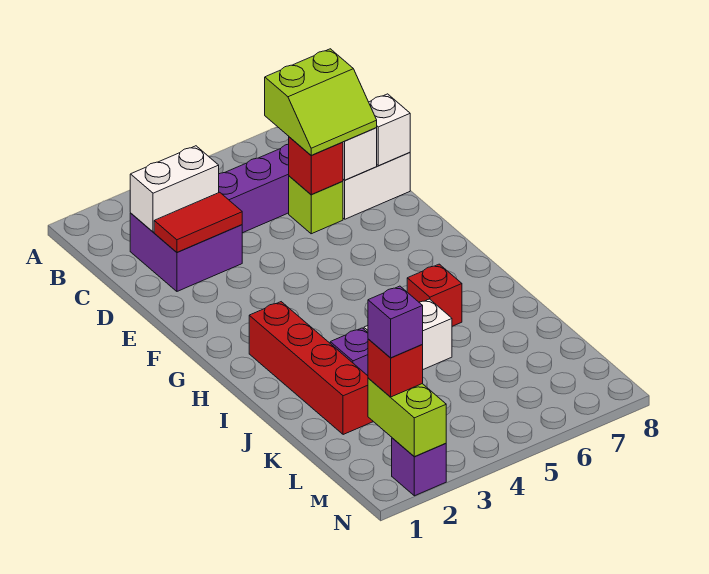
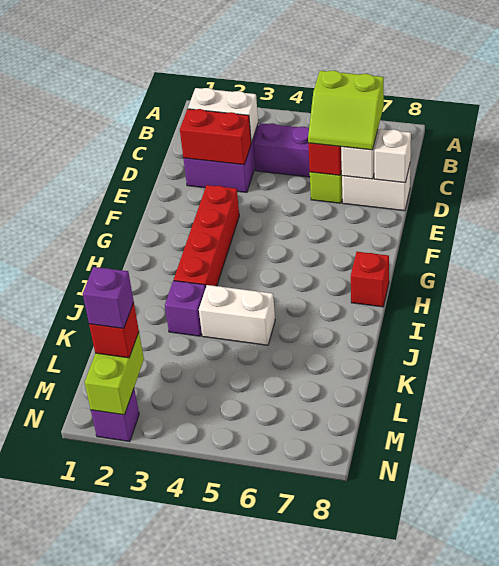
red 1x2 tile [154,192,242,252] -> red 1x2 brick [180,109,251,165]
red 1x4 brick [249,302,373,435] -> red 1x4 brick moved to [174,185,239,288]
red 1x1 brick [407,264,462,326] -> red 1x1 brick moved to [351,252,389,307]

